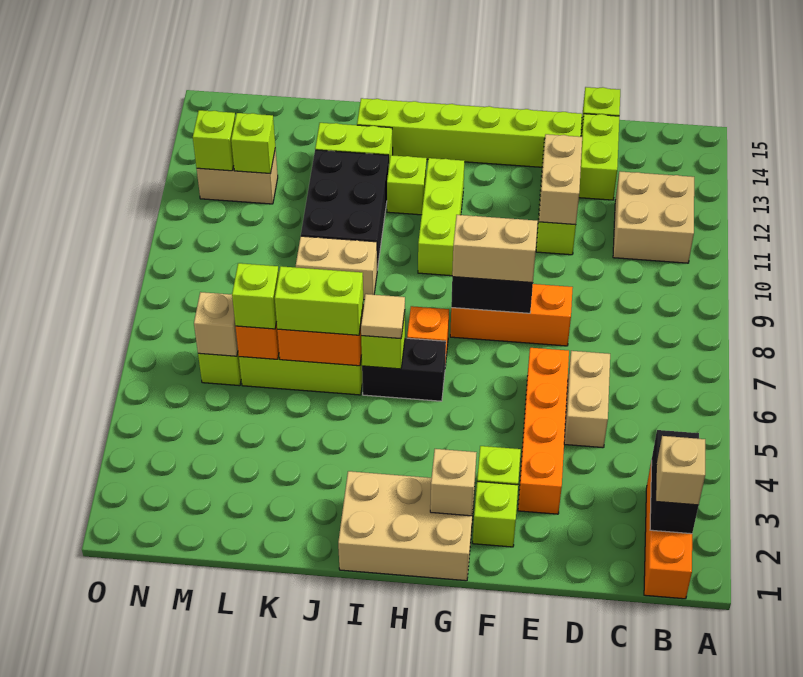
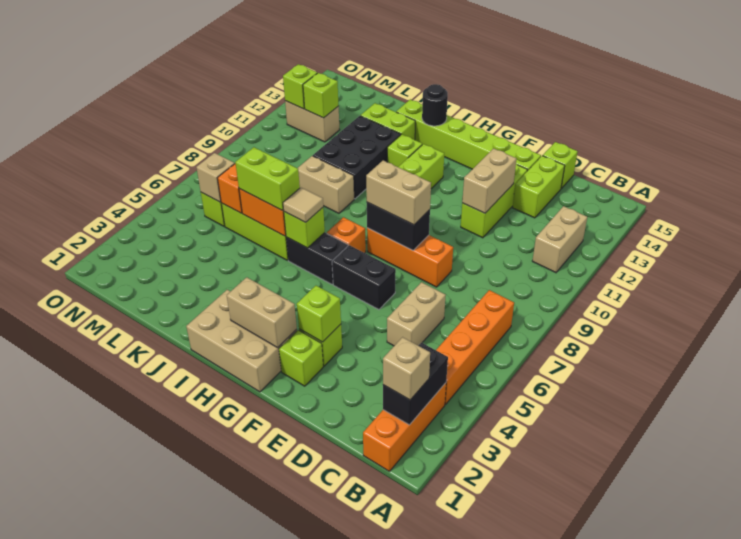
tan 2x2 brick [613,171,694,263] -> tan 1x2 brick [532,206,587,273]
orange 1x4 brick [518,348,569,514] -> orange 1x4 brick moved to [436,290,514,405]
none -> black 1x2 brick [332,245,396,310]
tan 1x1 brick [430,449,477,516] -> tan 1x2 brick [227,277,297,348]
none -> black 1x1 round brick [422,84,448,126]
lime 1x1 brick [232,263,279,329] -> lime 1x1 brick moved to [297,286,341,342]

